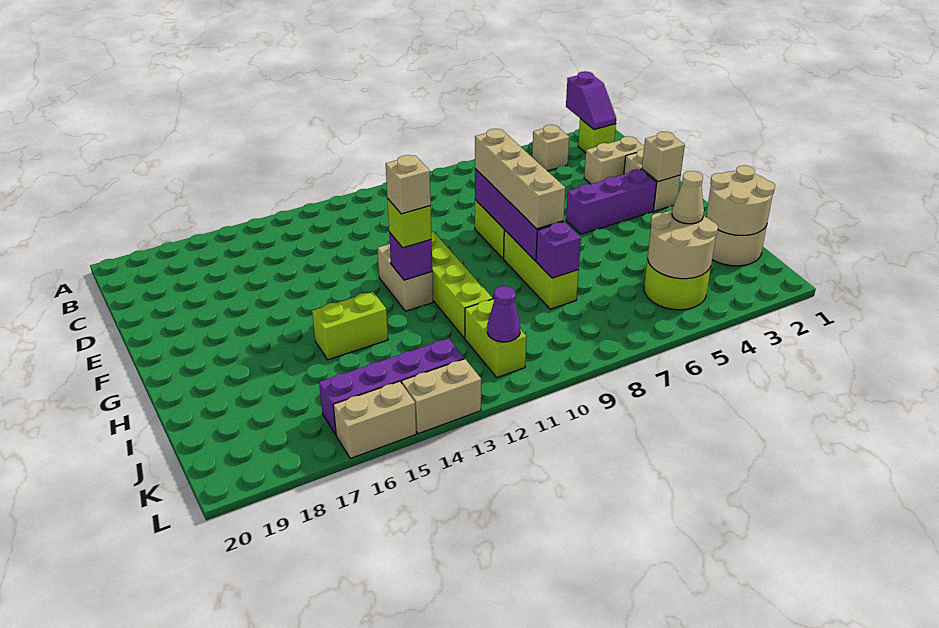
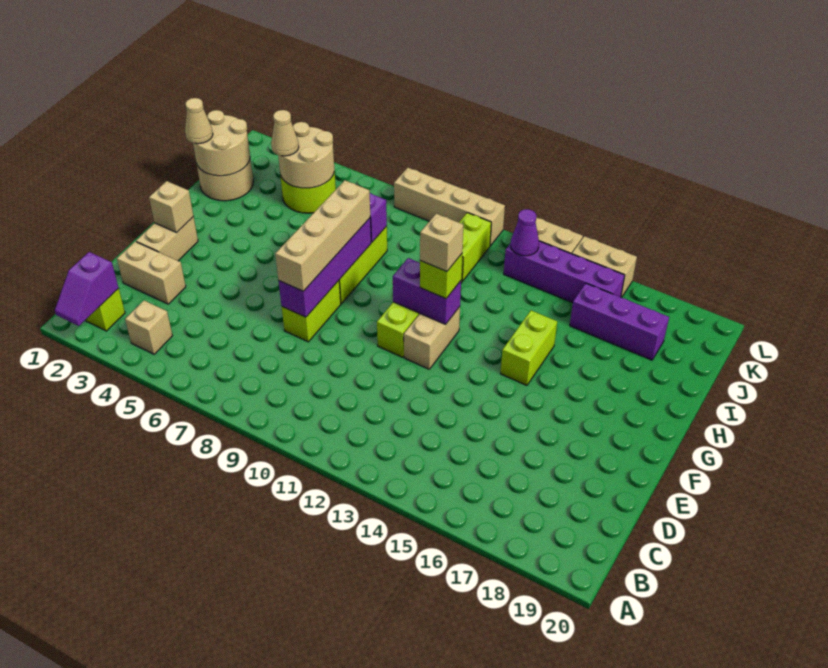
purple 1x2 slope [566,71,616,130] -> purple 1x2 slope turned to [55,252,119,326]
purple 1x3 brick [566,169,657,234] -> purple 1x3 brick moved to [570,283,669,360]
purple 1x1 brick [389,232,432,280] -> purple 1x2 brick [393,258,461,325]
lime 1x2 brick [312,292,388,360] -> lime 1x2 brick turned to [500,310,557,385]
none -> tan 1x1 cone [185,98,213,144]
purple 1x1 cone [487,286,521,342] -> purple 1x1 cone moved to [511,209,539,256]
none -> tan 1x4 brick [394,168,505,246]

